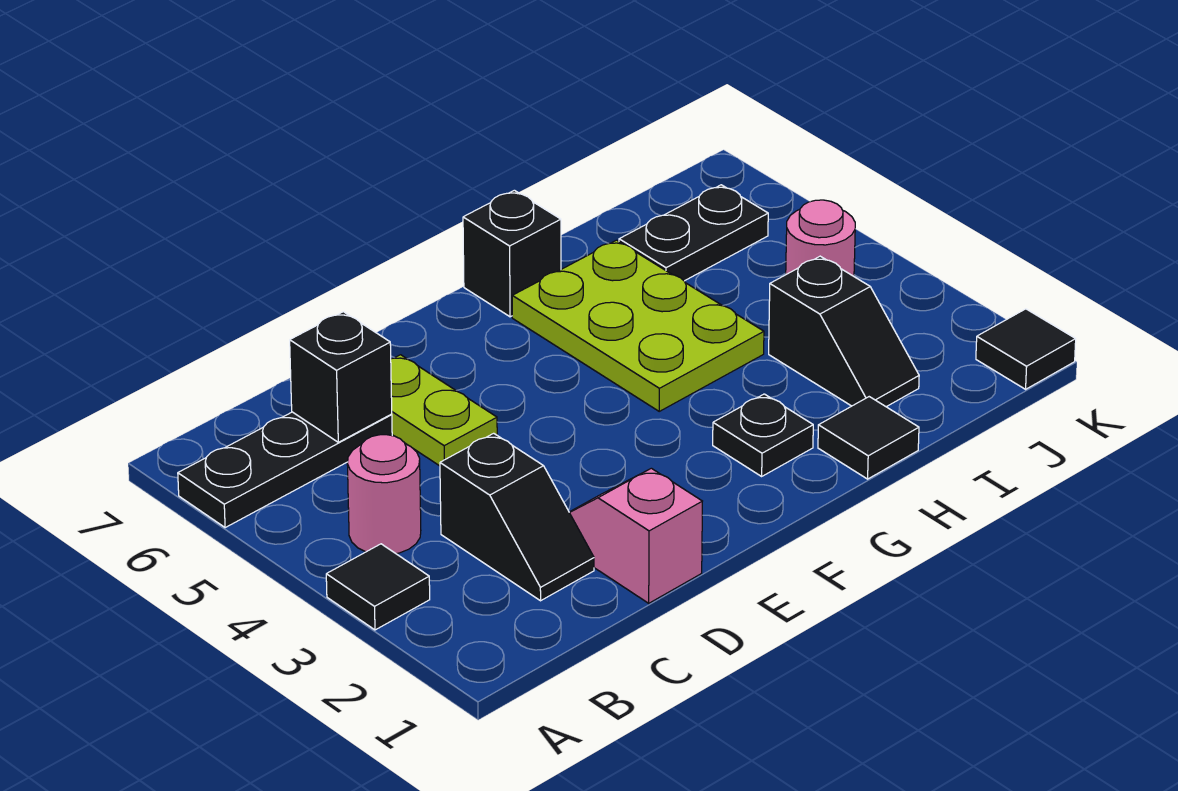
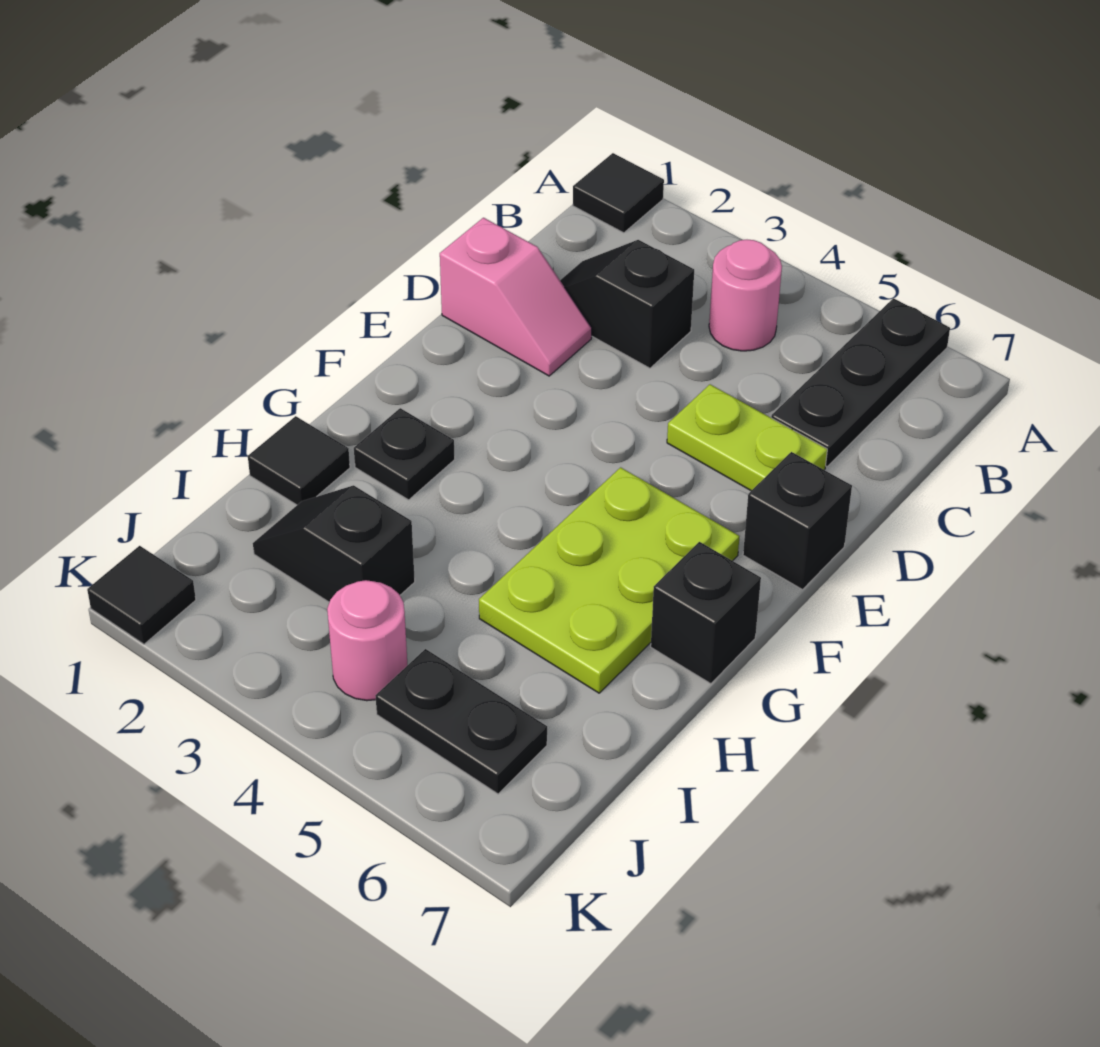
black 1x1 tile [326,544,430,630] -> black 1x1 tile moved to [573,153,664,233]
black 1x1 brick [290,312,392,442] -> black 1x1 brick moved to [743,452,852,590]
lime 2x3 plate [512,240,764,411] -> lime 2x3 plate turned to [479,467,740,693]
black 1x2 plate [619,185,768,281] -> black 1x2 plate turned to [376,649,547,794]

